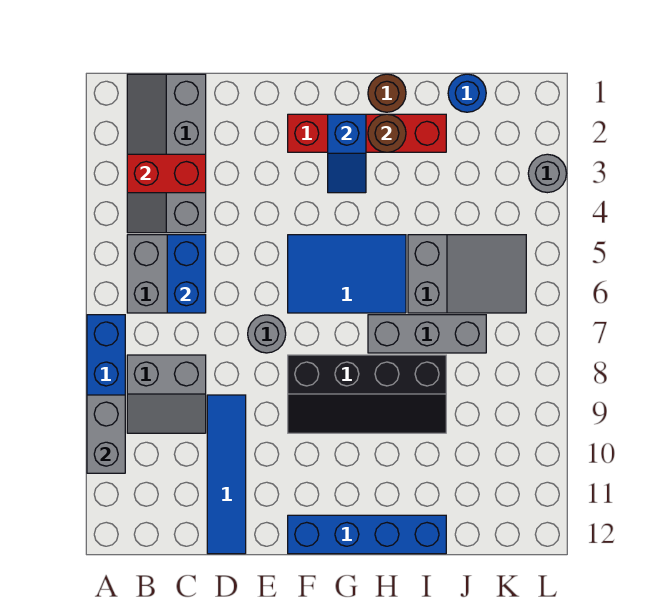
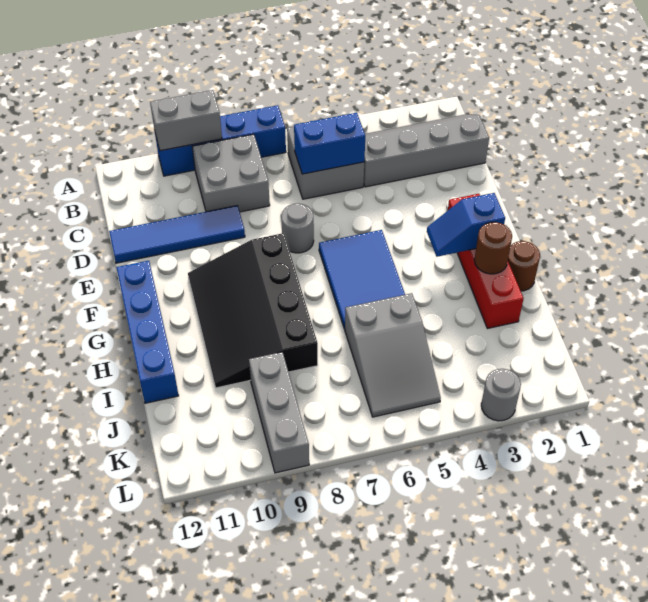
red 1x2 brick [127,154,206,193] -> none
grey 2x2 slope [127,355,206,433] -> grey 2x2 brick [192,134,270,212]
black 2x4 slope [288,355,446,433] -> black 3x4 slope [188,233,318,388]
grey 1x3 brick [368,315,486,353] -> grey 1x3 brick moved to [249,352,309,473]
blue 1x1 round brick [448,74,486,112] -> none

